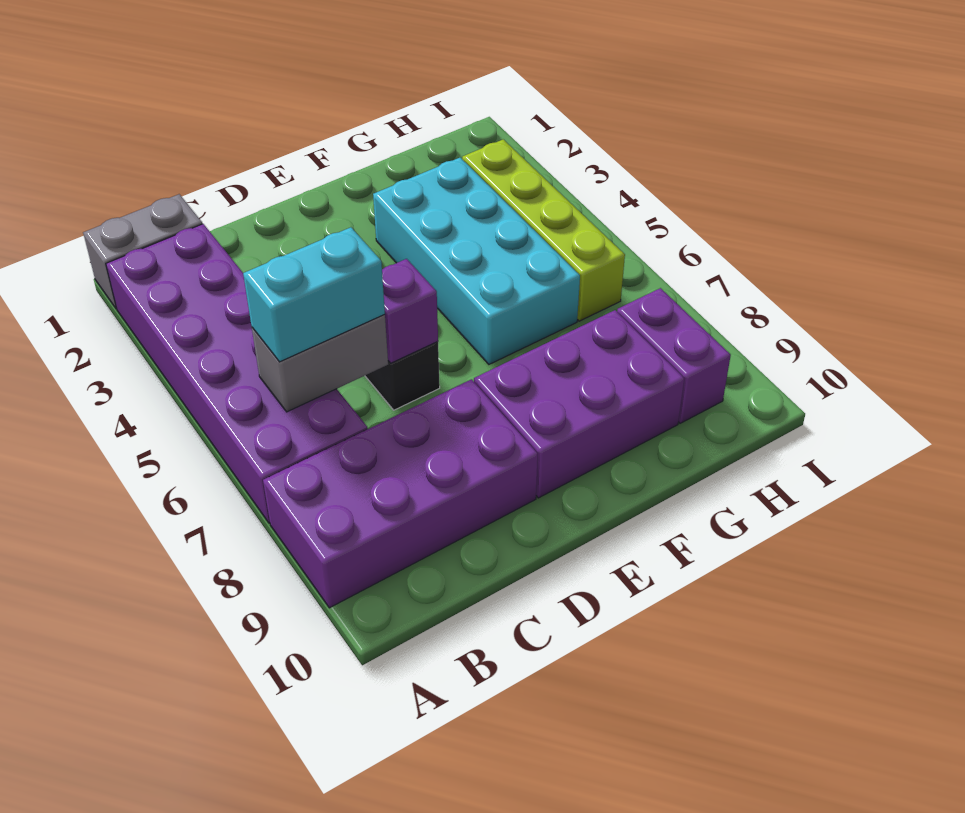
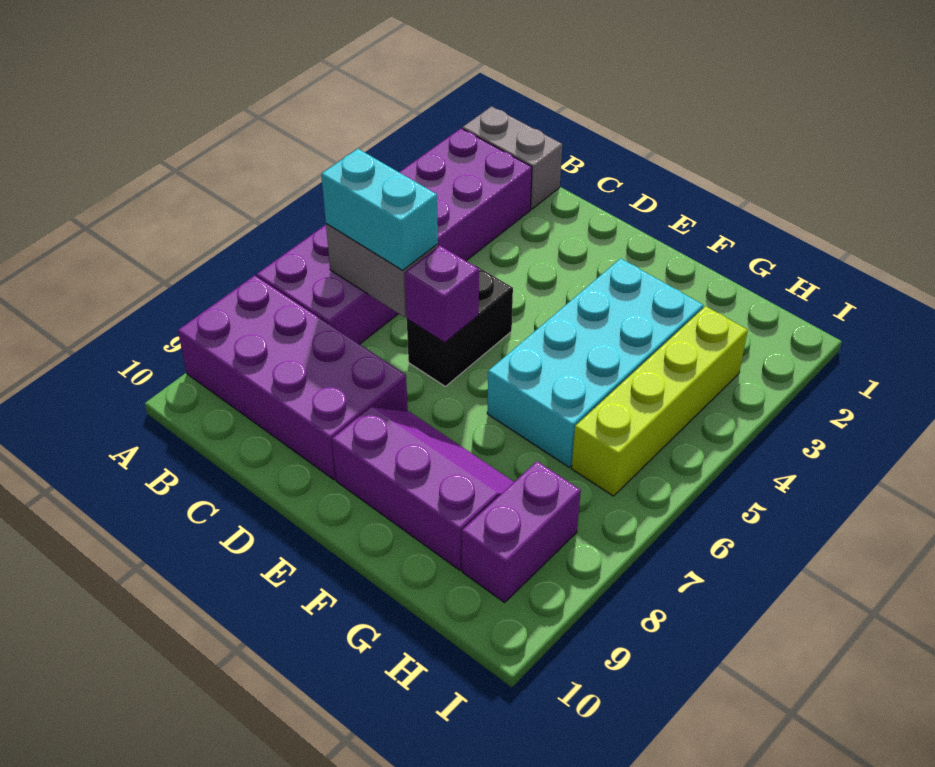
purple 2x3 brick [474,310,684,498] -> purple 2x3 slope [332,407,514,570]

